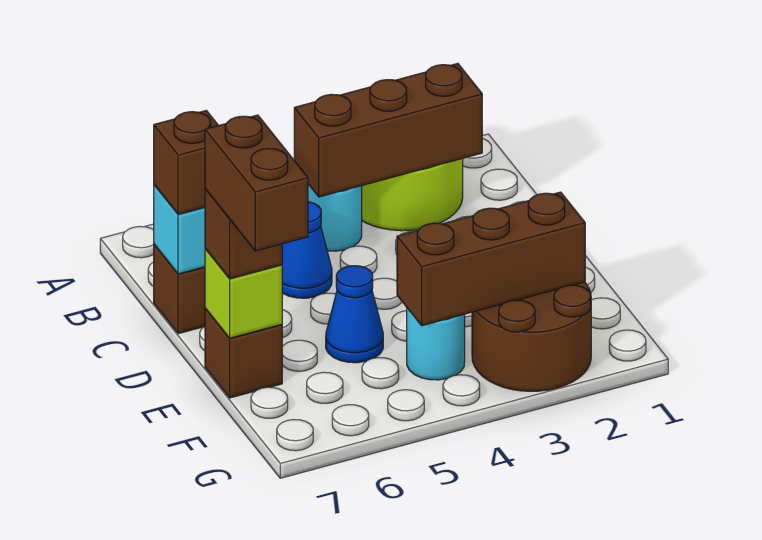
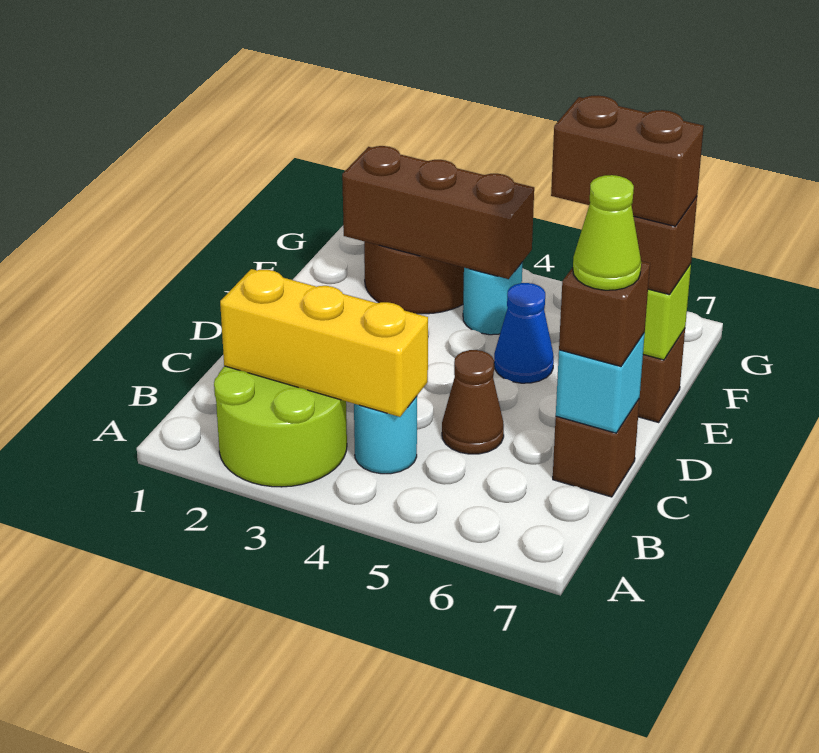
brown 1x3 brick [294,63,482,197] -> yellow 1x3 brick [220,269,428,417]
blue 1x1 cone [282,202,332,298] -> brown 1x1 cone [442,350,504,454]
none -> lime 1x1 cone [573,175,641,290]
brown 1x2 brick [205,115,308,251] -> brown 1x2 brick turned to [551,96,704,226]

